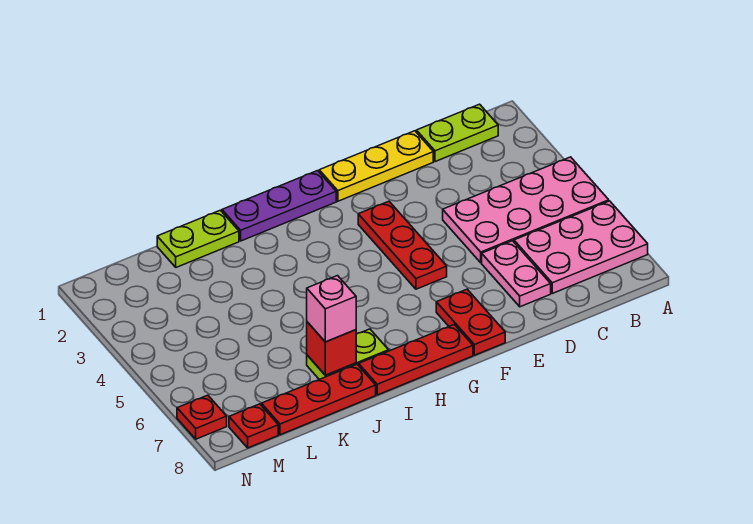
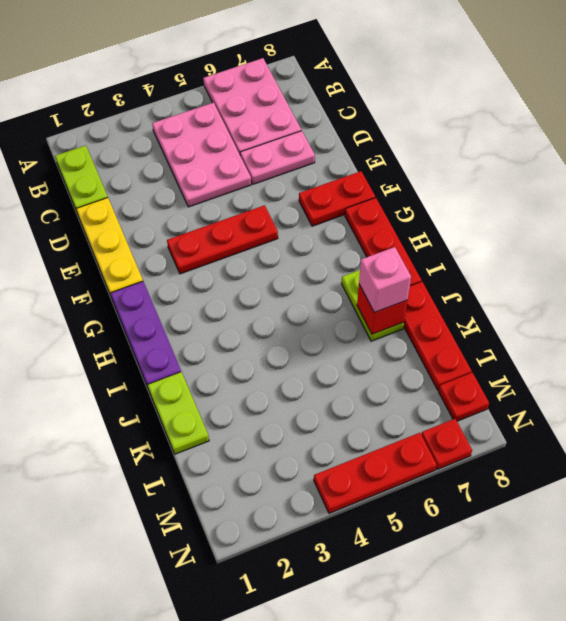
pink 2x4 plate [443,157,609,263] -> pink 2x3 plate [152,103,251,207]
none -> red 1x3 plate [314,433,437,513]

